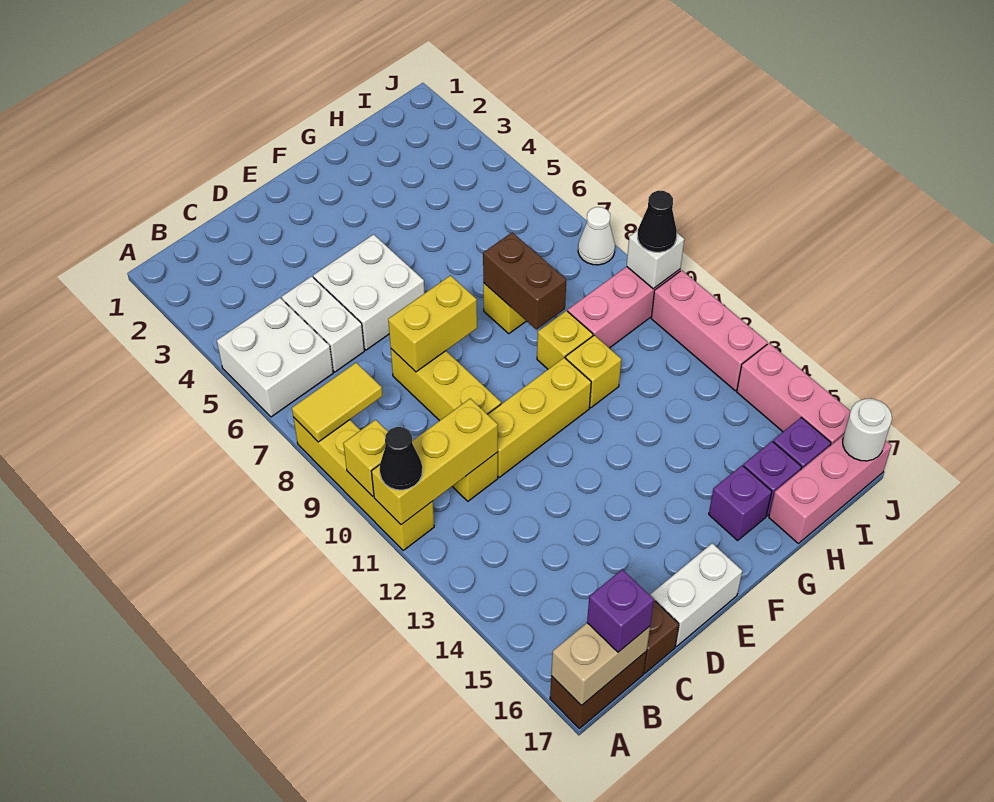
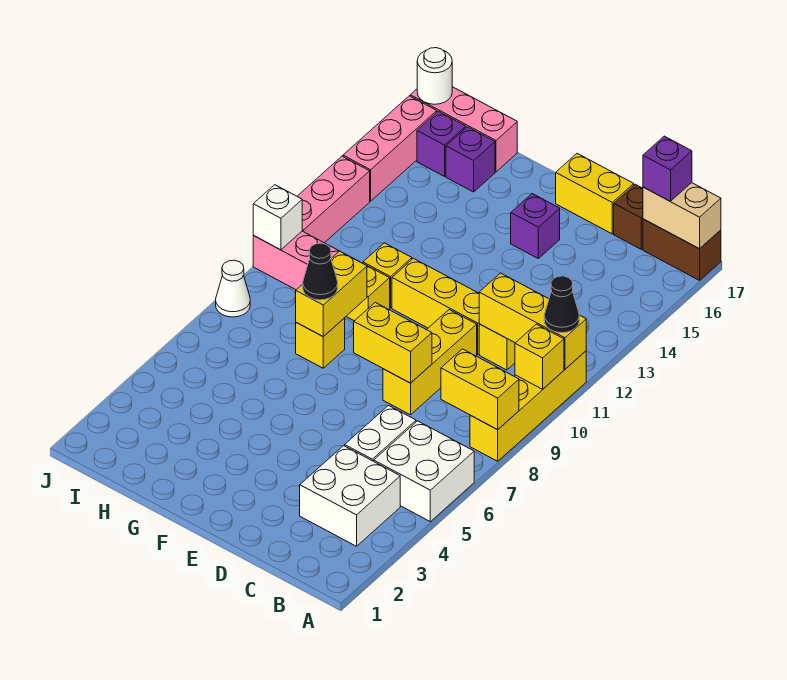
yellow 1x2 tile [292,363,382,442] -> yellow 1x2 brick [441,349,519,430]
white 2x2 brick [313,234,424,350] -> white 2x2 brick moved to [300,446,400,546]
white 1x2 brick [650,543,742,647] -> yellow 1x2 brick [556,154,634,234]
brown 1x2 brick [483,232,566,330] -> yellow 1x2 brick [296,251,367,337]
purple 1x1 brick [709,465,772,540] -> purple 1x1 brick moved to [511,194,560,258]
black 1x1 cone [638,191,677,252] -> black 1x1 cone moved to [303,243,338,300]

